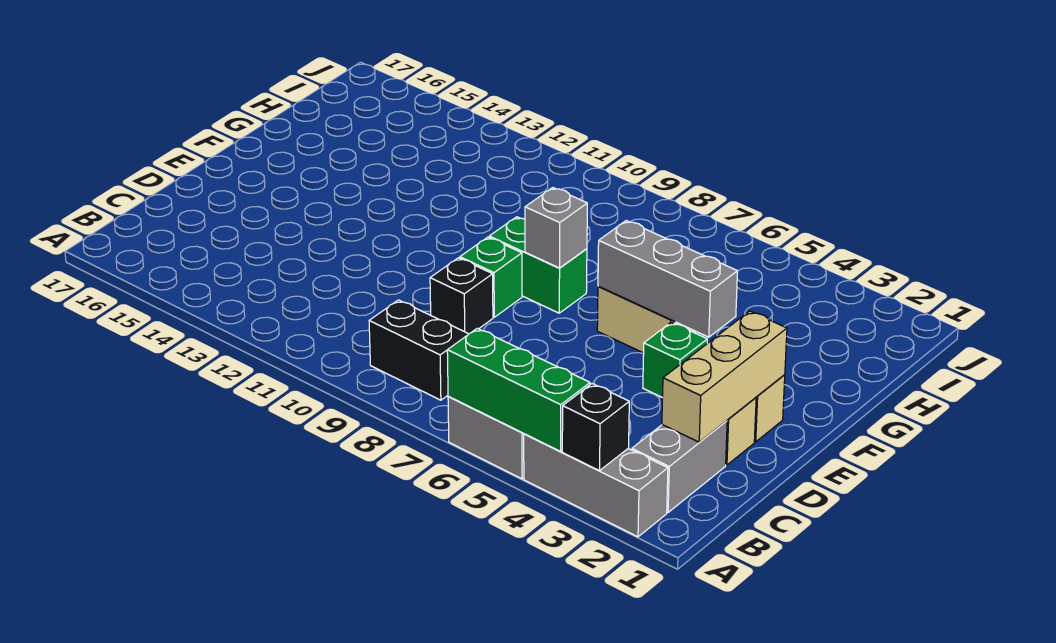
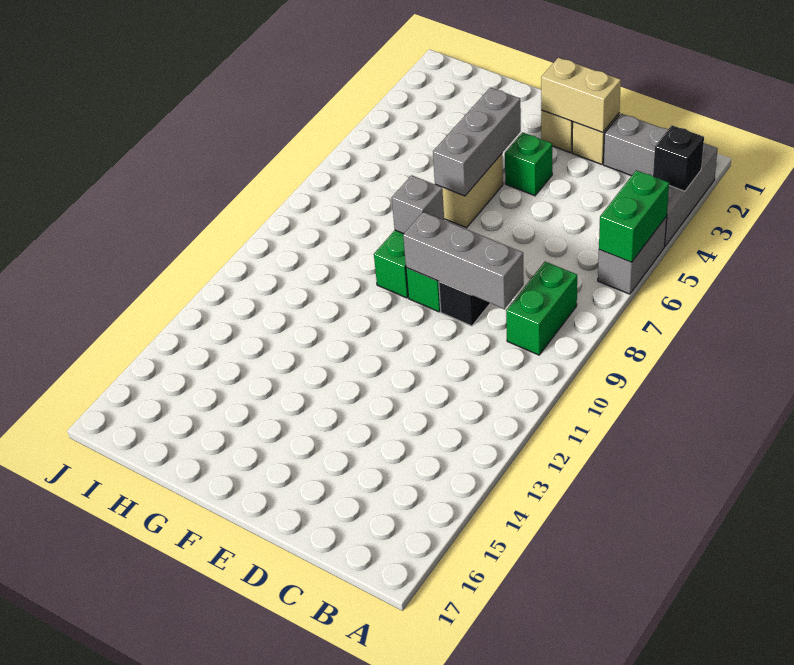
green 1x3 brick [447,328,590,451] -> green 1x2 brick [599,170,669,262]
black 1x2 brick [369,300,468,400] -> green 1x2 brick [506,262,577,355]
tan 1x3 brick [662,311,787,442] -> tan 1x2 brick [541,58,621,132]
none -> grey 1x3 brick [403,212,524,309]

